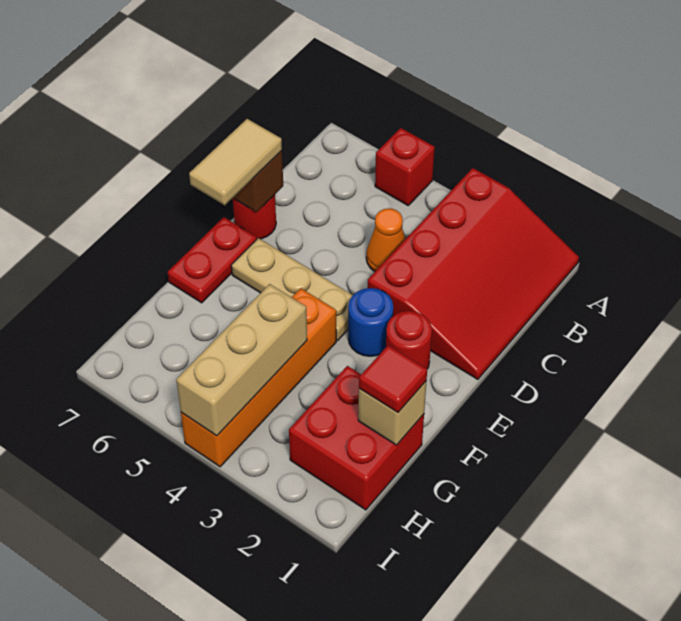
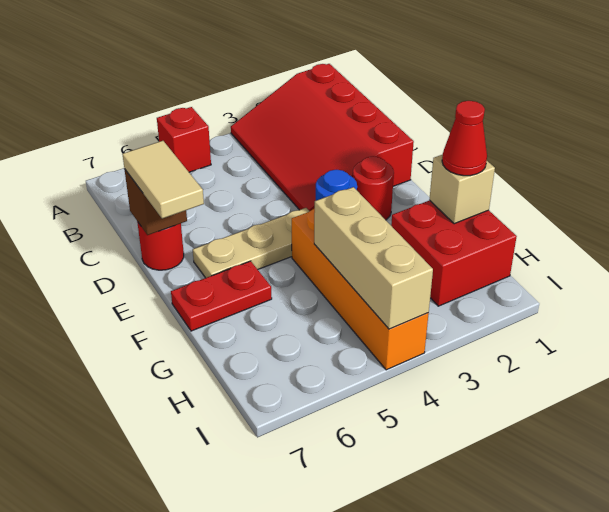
red 3x4 slope [367,168,579,379] -> red 3x4 slope turned to [231,64,414,211]
orange 1x1 cone [366,209,405,272] -> none
red 1x2 plate [168,217,257,303] -> red 1x2 plate turned to [171,261,272,331]
red 1x1 tile [359,345,427,412] -> red 1x1 cone [442,101,487,176]

